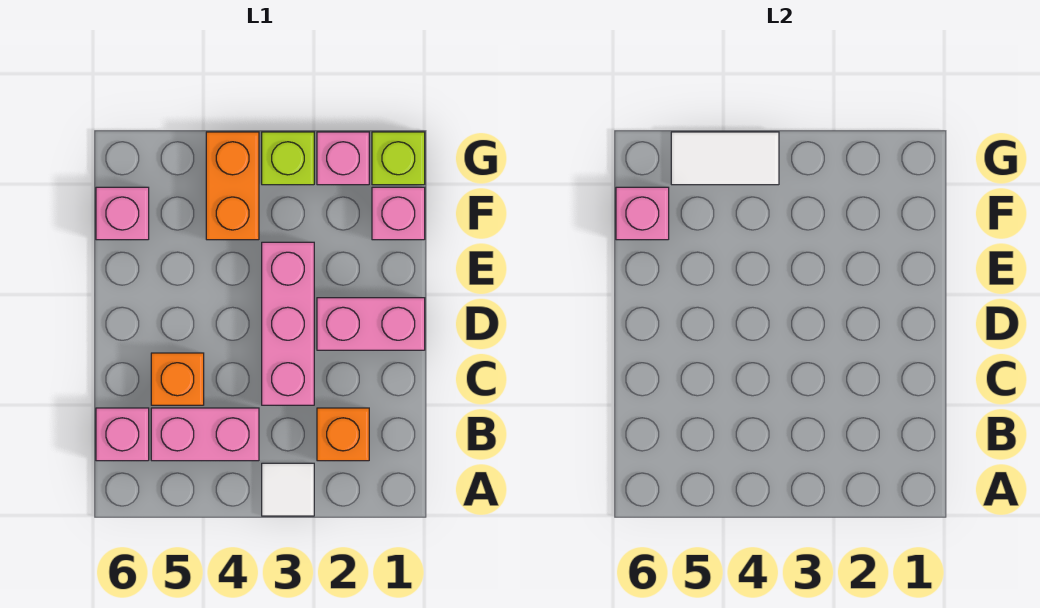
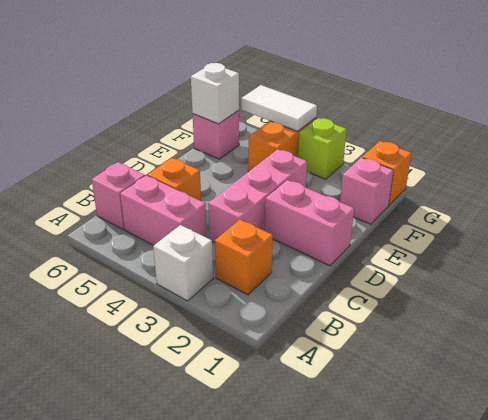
white 1x1 tile [262,463,314,516] -> white 1x1 brick [153,225,213,301]
pink 1x1 brick [616,187,669,240] -> white 1x1 brick [191,63,239,124]
lime 1x1 brick [372,132,425,185] -> orange 1x1 brick [362,141,411,205]
pink 1x1 brick [317,132,369,185] -> none

